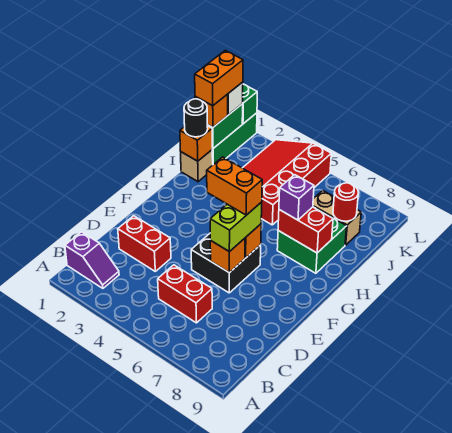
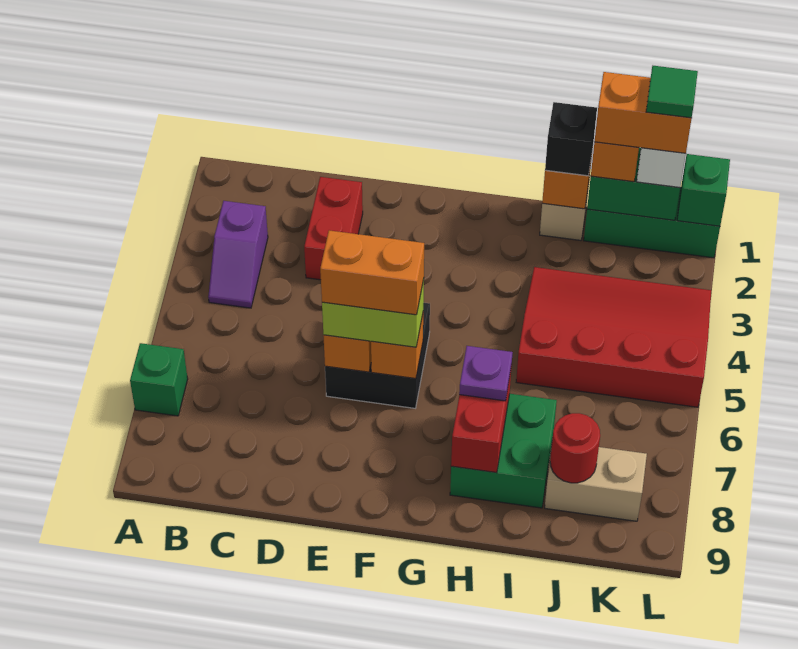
none -> green 1x1 brick [130,343,188,416]
purple 1x2 slope [65,232,119,288] -> purple 1x2 slope moved to [208,201,268,308]
red 1x2 brick [158,265,212,323] -> none
orange 1x2 brick [207,157,262,215] -> orange 1x2 brick turned to [320,230,424,315]
purple 1x1 brick [279,175,314,220] -> purple 1x1 plate [459,346,513,401]
black 1x1 round brick [184,99,208,137] -> black 1x1 brick [545,102,597,176]
tan 1x2 brick [313,190,361,245] -> tan 1x2 brick turned to [545,447,647,521]
none -> green 1x1 tile [646,66,698,118]

